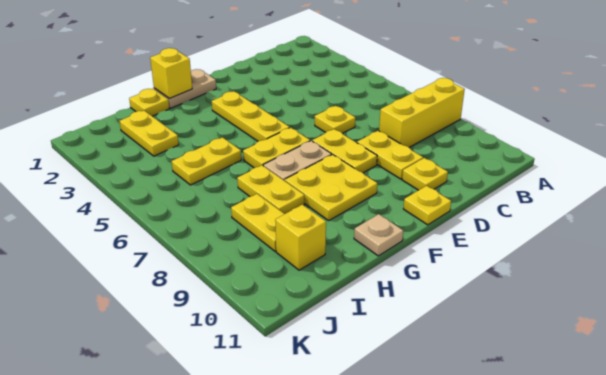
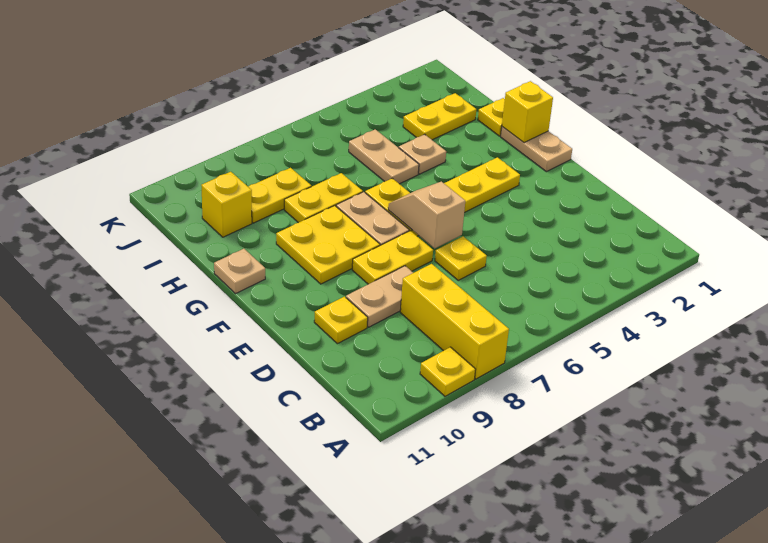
yellow 1x2 plate [357,131,423,179] -> tan 1x2 plate [346,266,413,327]
none -> tan 1x2 slope [388,181,465,248]
yellow 1x1 plate [404,186,451,225] -> yellow 1x1 plate moved to [420,347,476,396]
none -> tan 1x1 plate [399,134,446,174]
yellow 1x2 plate [172,137,241,185] -> tan 1x2 plate [349,129,419,184]

